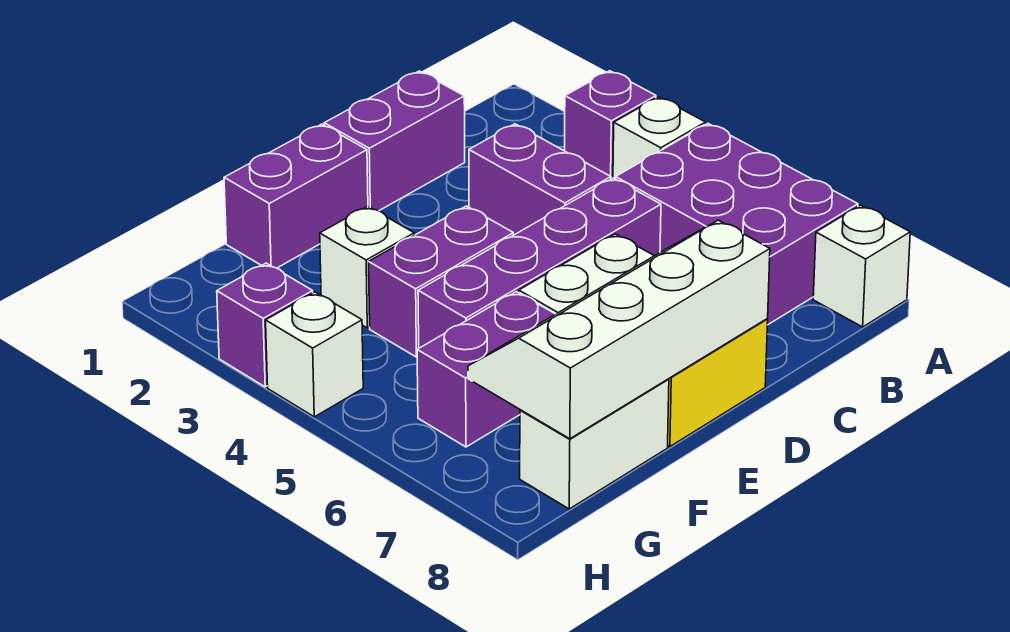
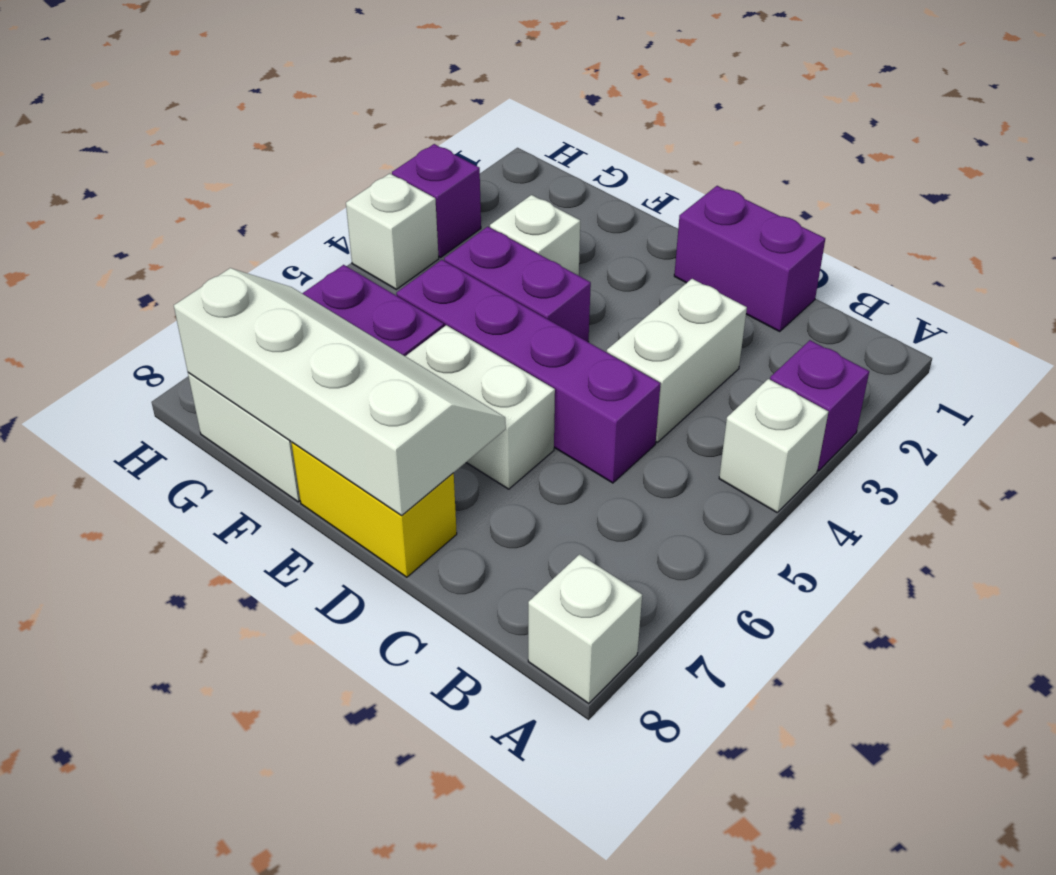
purple 2x3 brick [616,124,858,325] -> none
purple 1x2 brick [469,124,611,235] -> white 1x2 brick [607,279,747,442]
purple 1x2 brick [224,124,368,268] -> none

